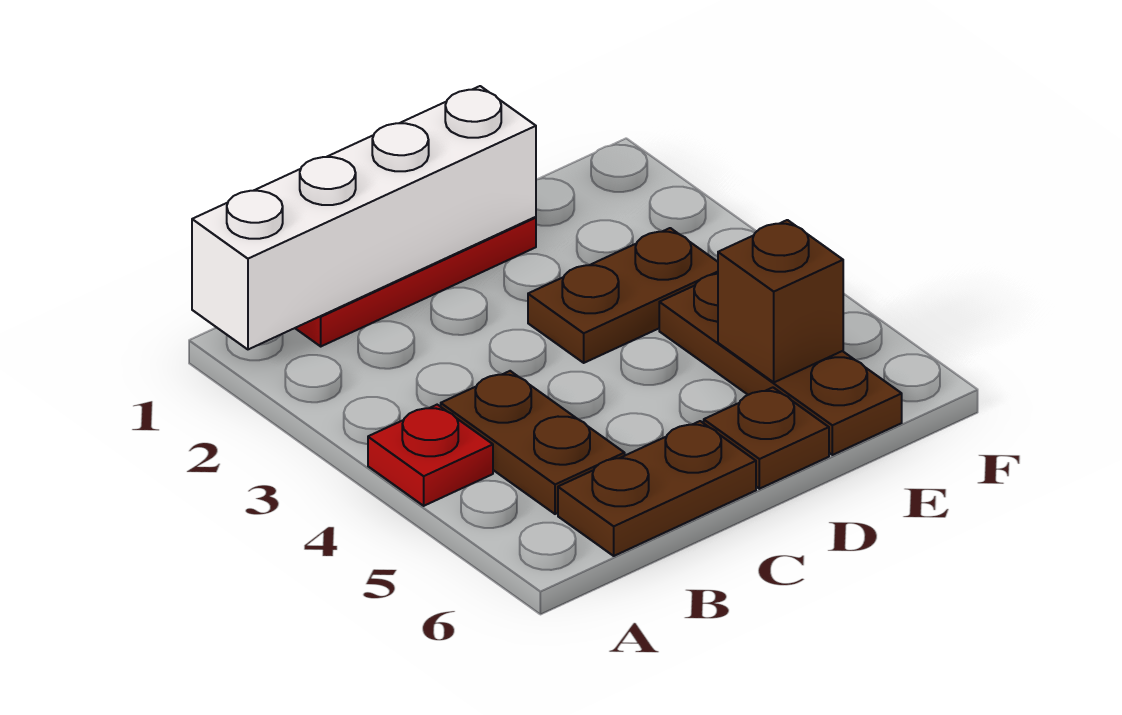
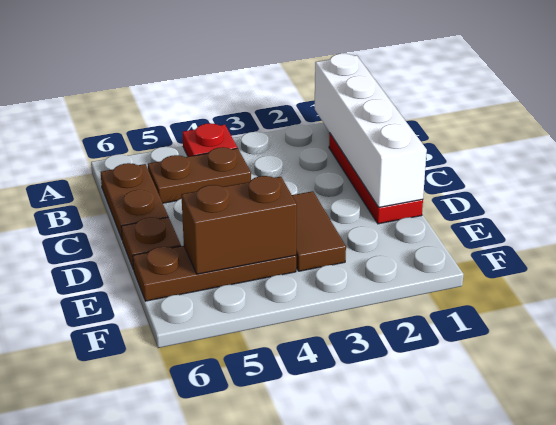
brown 1x2 plate [528,228,718,363] -> brown 1x2 tile [292,191,346,271]
brown 1x1 brick [718,220,843,382] -> brown 1x2 brick [181,176,297,274]

